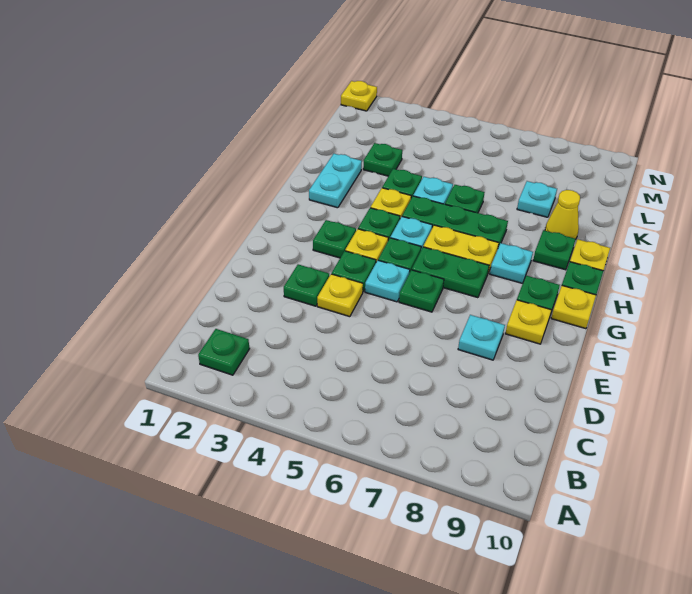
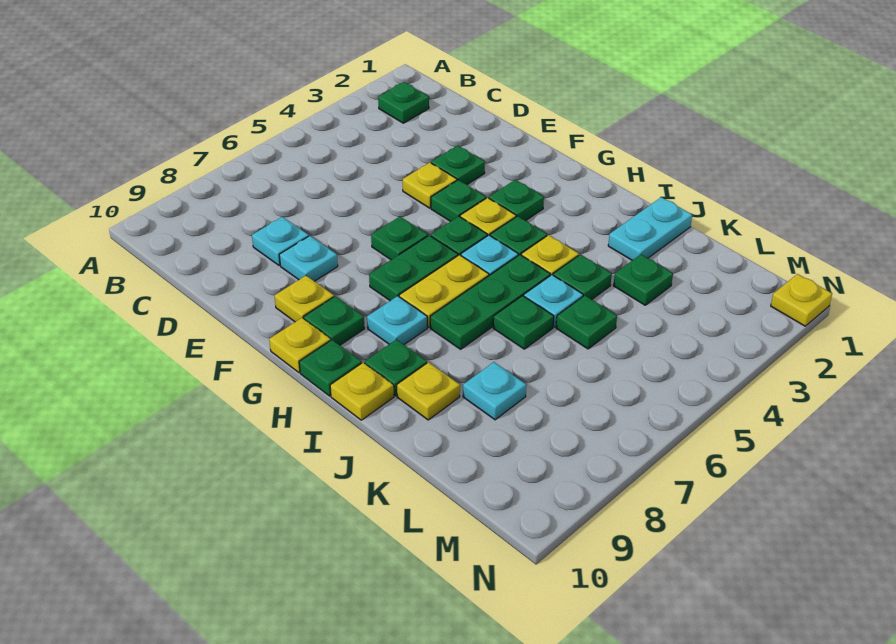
cyan 1x1 plate [365,260,410,302] -> cyan 1x1 plate moved to [252,217,309,265]
cyan 1x2 plate [309,154,362,208] -> cyan 1x2 plate turned to [608,197,692,260]
yellow 1x1 cone [545,190,580,239] -> yellow 1x1 plate [397,362,460,420]
none -> green 1x1 plate [556,295,617,349]

